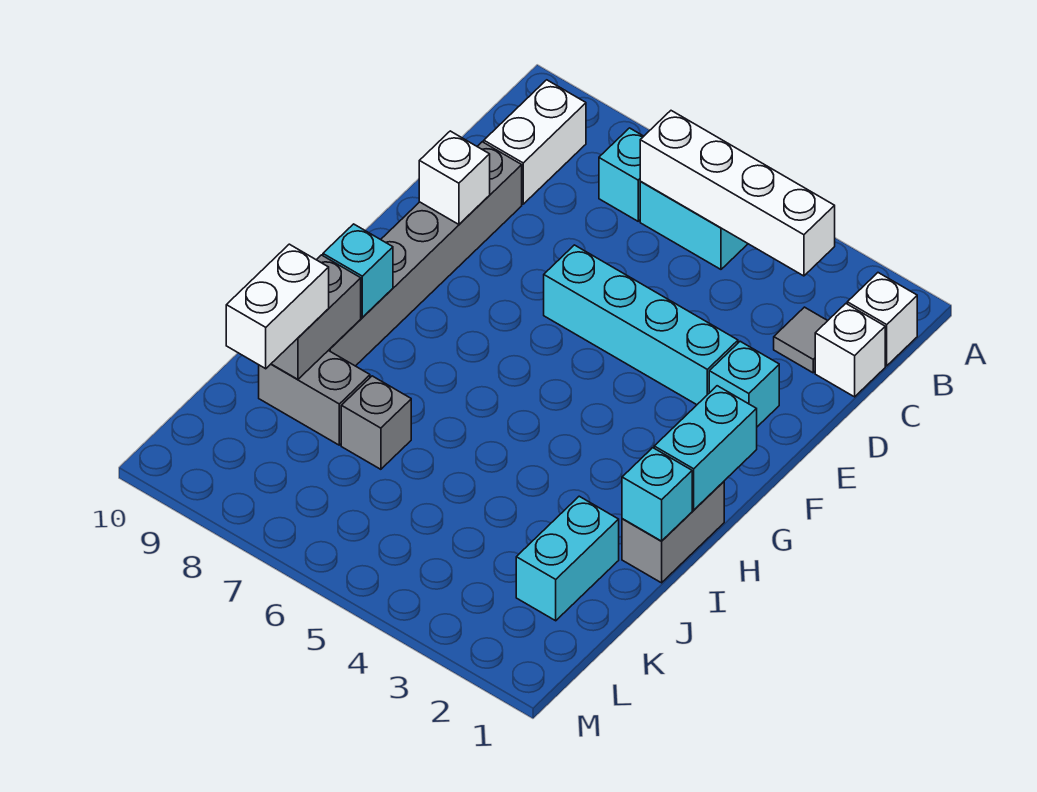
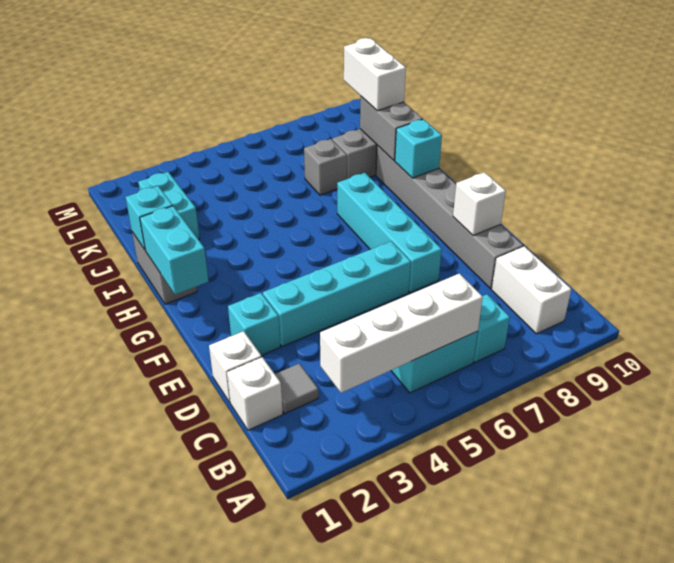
white 1x1 brick [847,273,917,366] -> white 1x1 brick moved to [209,331,261,402]
none -> cyan 1x4 brick [337,173,442,293]

